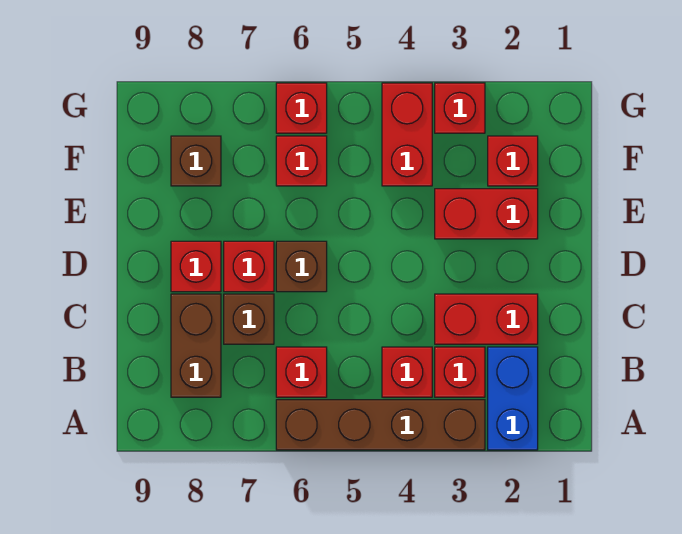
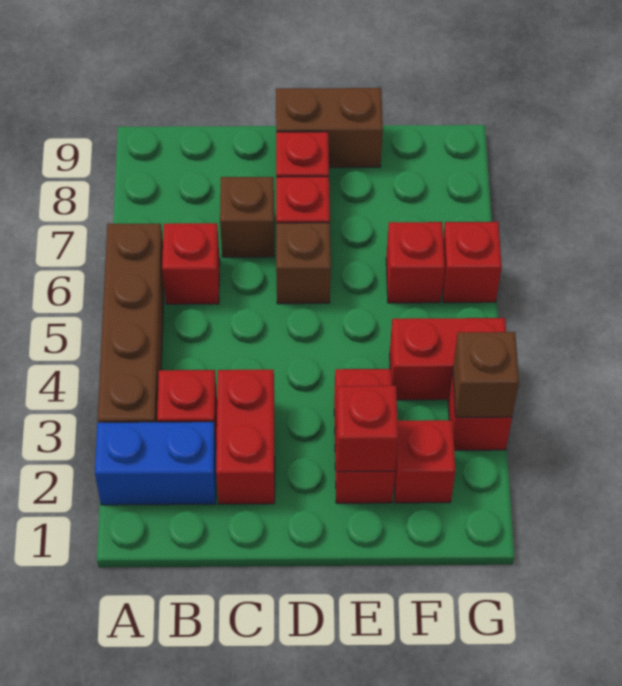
red 1x1 brick [382,347,432,397] -> red 1x1 brick moved to [336,386,398,472]
brown 1x2 brick [171,294,221,397] -> brown 1x2 brick moved to [276,88,383,168]
brown 1x1 brick [171,136,221,186] -> brown 1x1 brick moved to [453,332,519,417]

